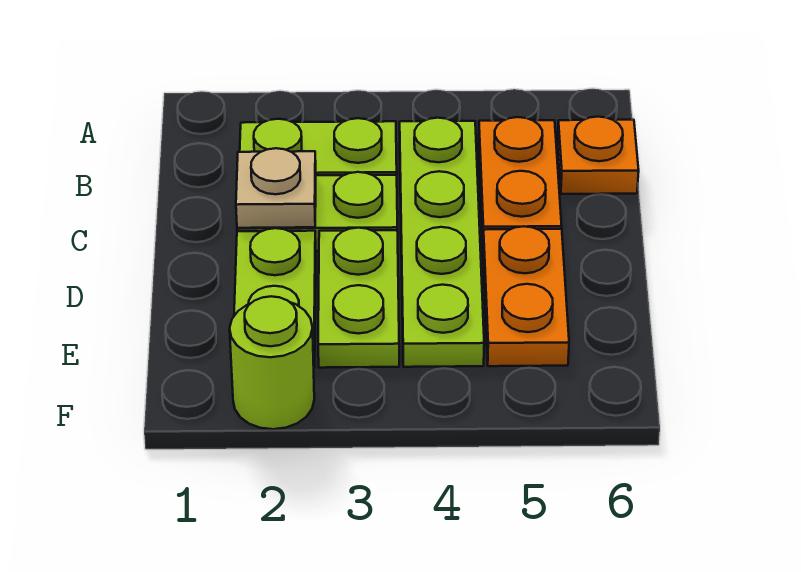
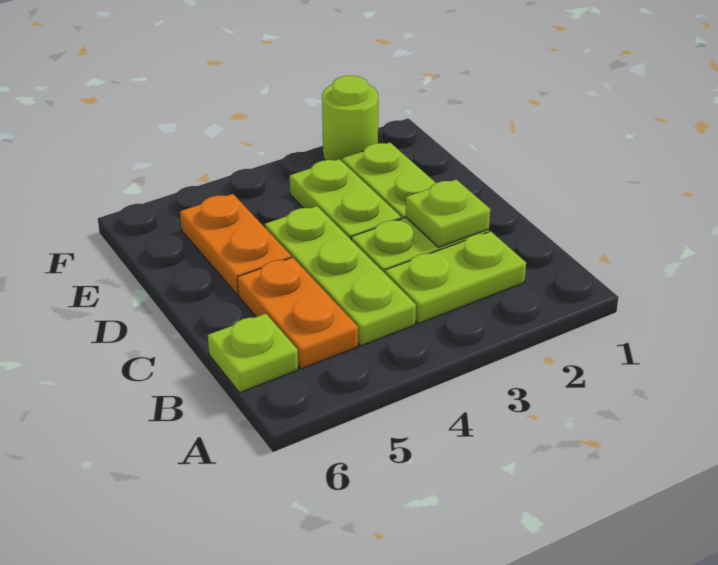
lime 1x4 plate [400,118,484,367] -> lime 1x3 plate [265,206,416,346]
orange 1x1 plate [558,117,639,194] -> lime 1x1 plate [208,314,298,393]
tan 1x1 plate [236,148,316,228] -> lime 1x1 plate [406,180,490,247]

